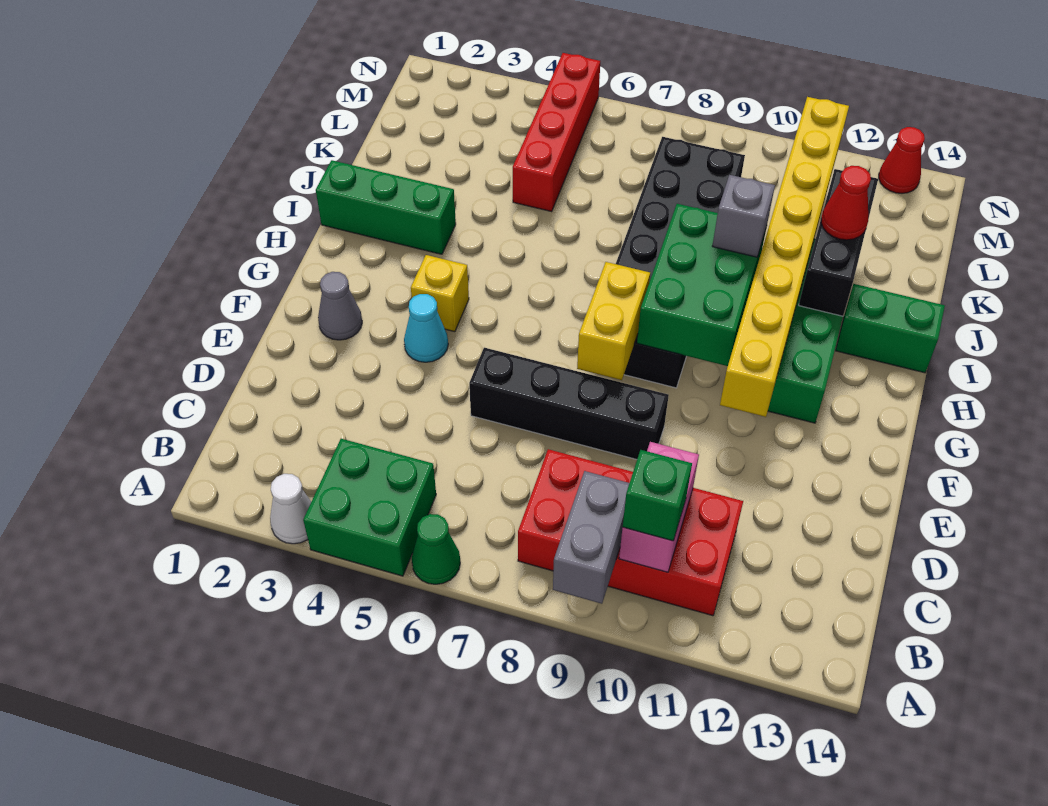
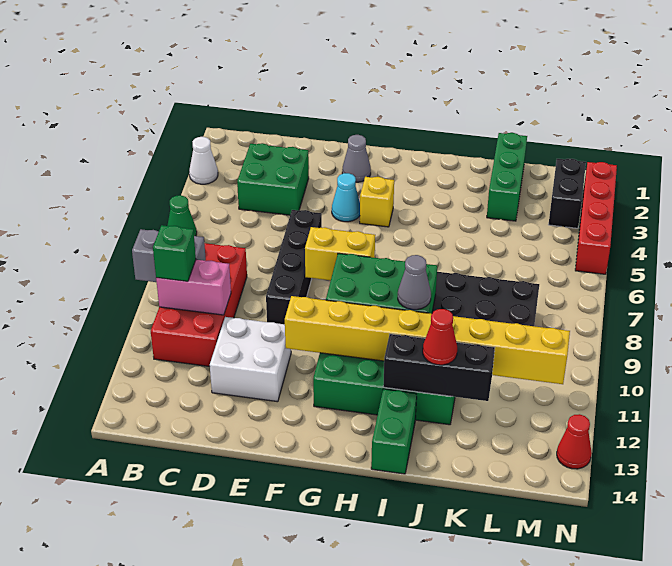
green 2x2 brick [303,439,436,576] -> green 2x2 brick moved to [237,143,309,215]
none -> white 2x2 brick [210,317,291,402]
green 1x3 brick [316,160,456,254] -> green 1x3 brick moved to [487,133,527,221]
grey 1x1 brick [713,175,775,257] -> grey 1x1 cone [398,255,431,310]
red 1x4 brick [513,53,600,211] -> red 1x4 brick turned to [575,162,617,274]
none -> black 1x2 brick [548,159,586,228]

